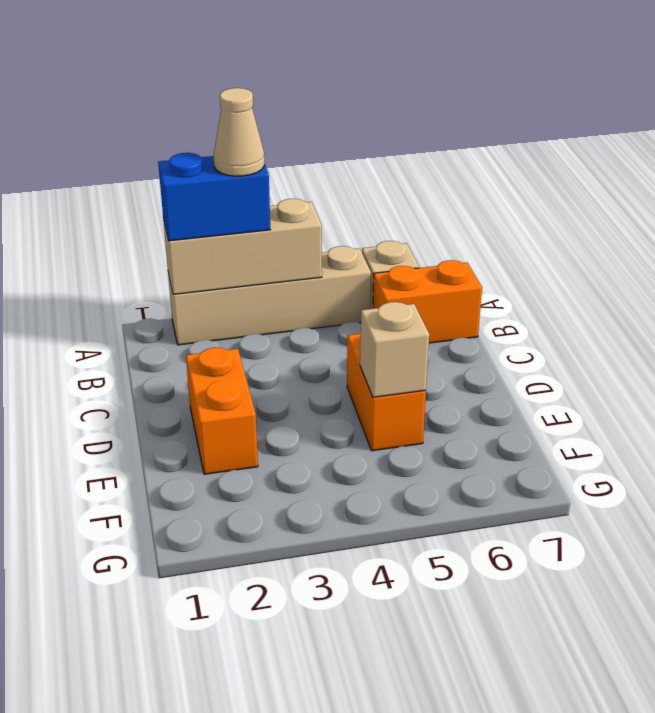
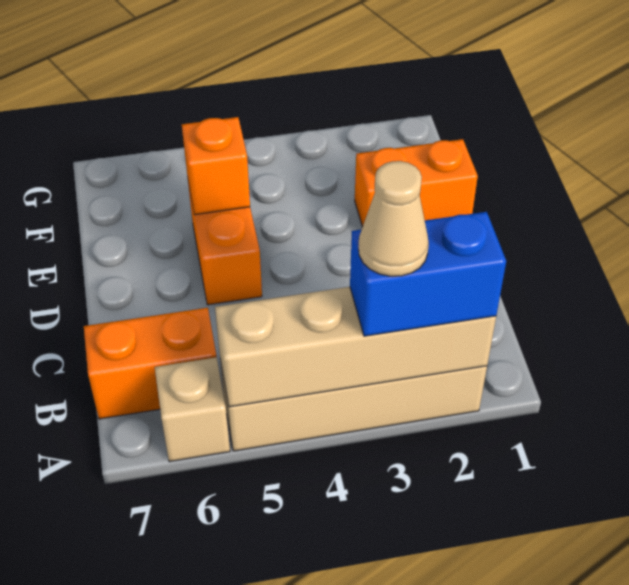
tan 1x3 brick [163,199,322,294] -> tan 1x4 brick [215,287,496,407]
orange 1x2 brick [186,348,258,474] -> orange 1x2 brick turned to [355,139,478,227]
tan 1x1 brick [360,302,429,397] -> orange 1x1 brick [182,117,250,215]

